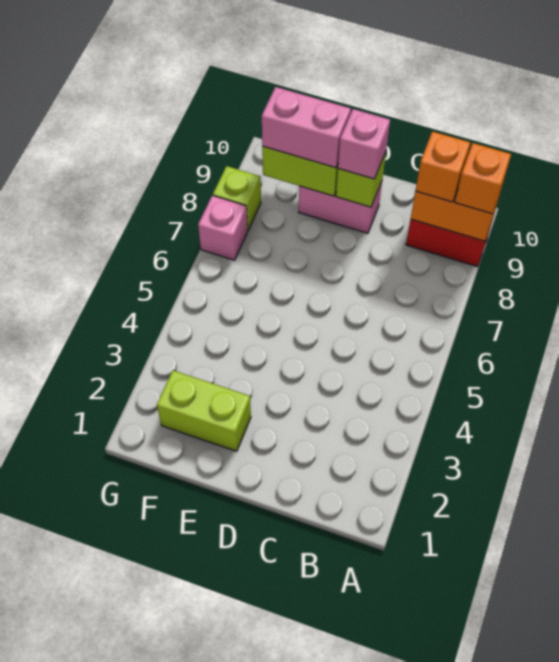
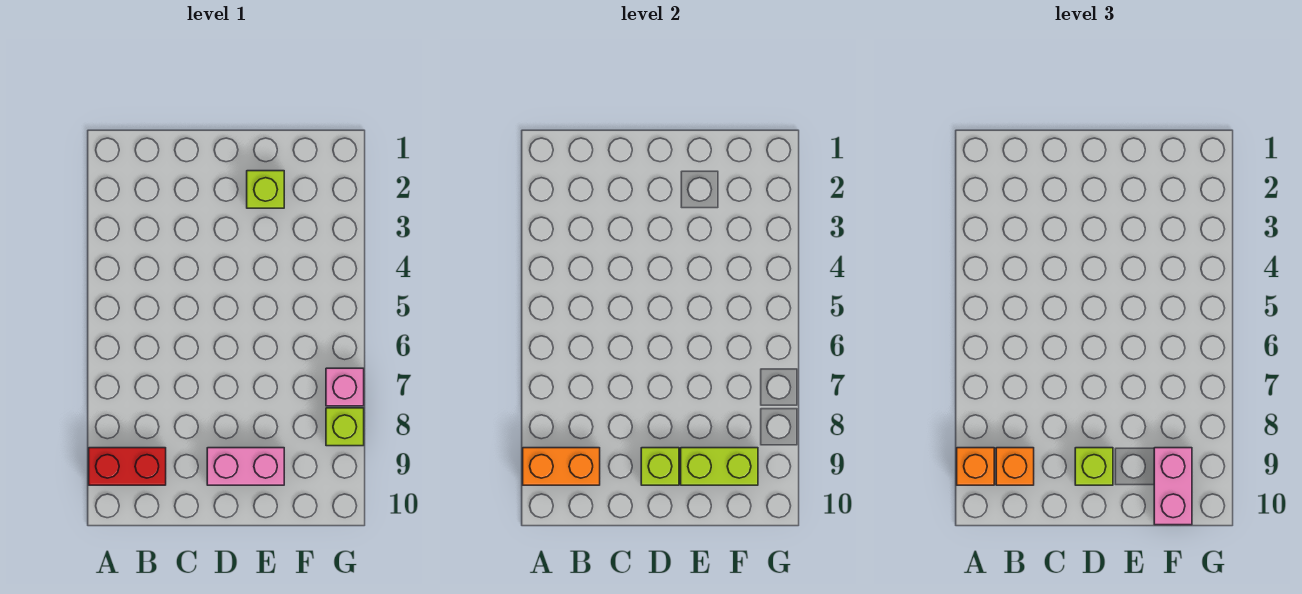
pink 1x1 brick [338,109,390,179] -> lime 1x1 brick [1075,448,1113,485]
lime 1x2 brick [157,370,251,451] -> lime 1x1 brick [247,171,284,208]
pink 1x2 brick [262,87,351,168] -> pink 1x2 brick turned to [1154,448,1192,525]

